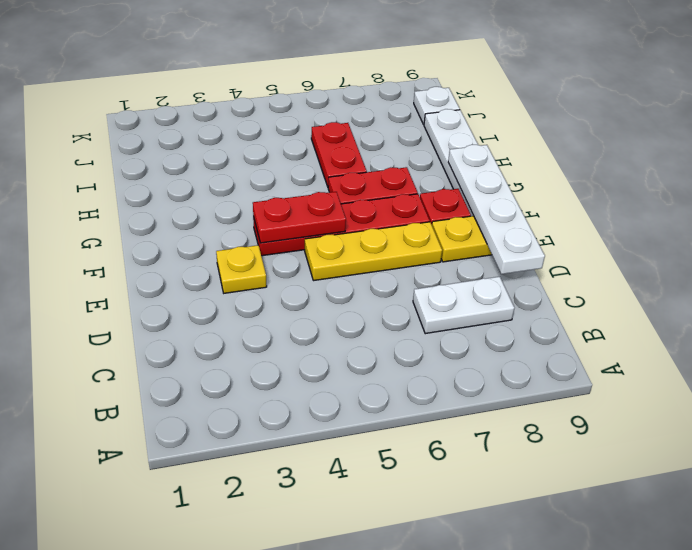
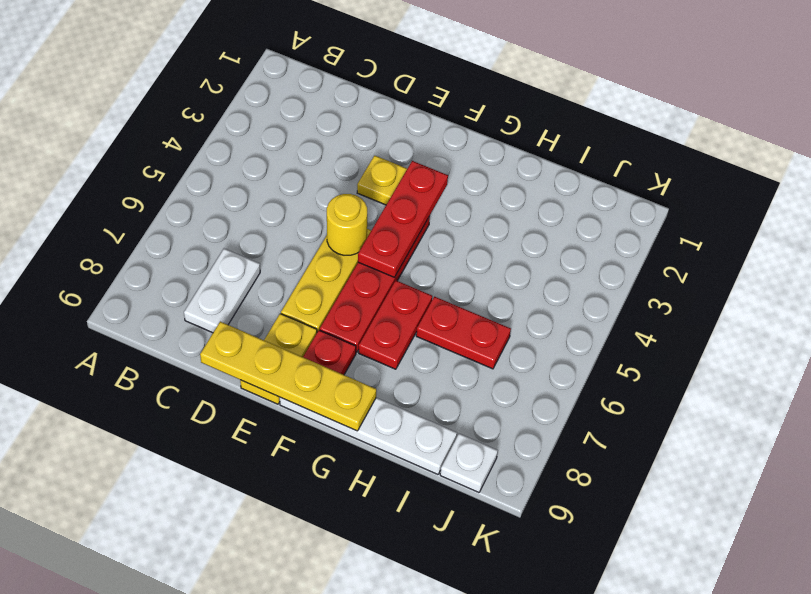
white 1x4 plate [448,145,545,274] -> yellow 1x4 plate [200,322,376,431]
none -> yellow 1x1 round brick [327,194,367,255]
red 1x2 plate [253,192,346,243] -> red 1x3 plate [358,161,448,277]

